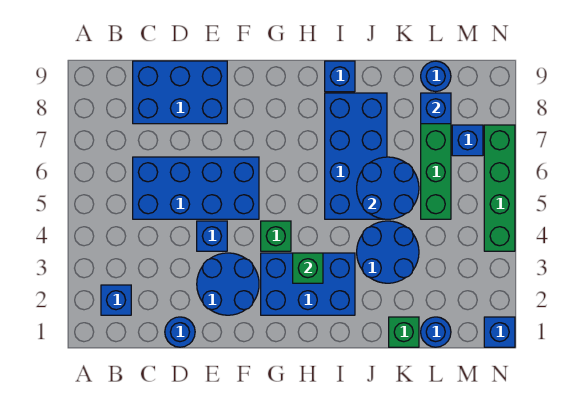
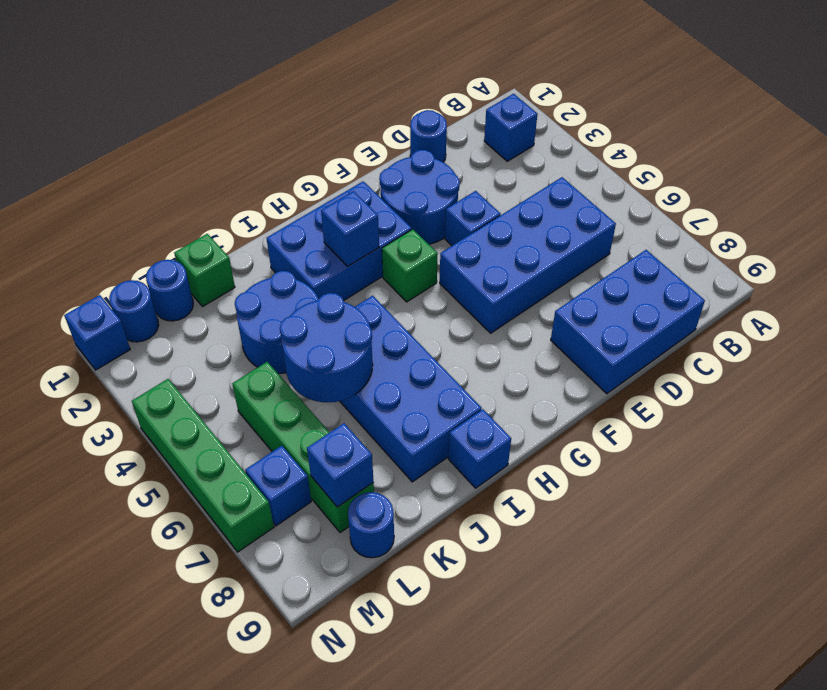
green 1x1 brick [293,253,323,283] -> blue 1x1 brick [321,191,379,266]
none -> blue 1x1 round brick [109,280,159,342]

